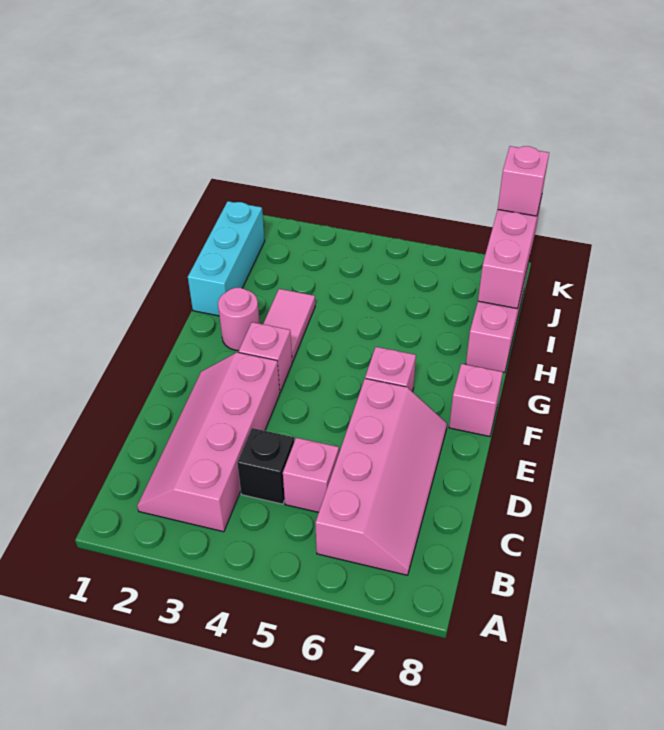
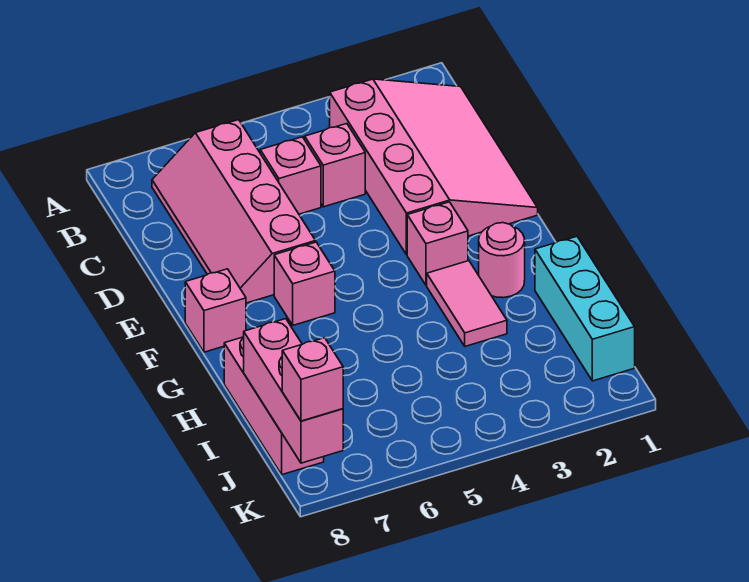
pink 2x4 slope [137,352,280,532] -> pink 3x4 slope [330,79,538,255]
black 1x1 brick [237,428,294,504] -> pink 1x1 brick [305,124,365,207]

